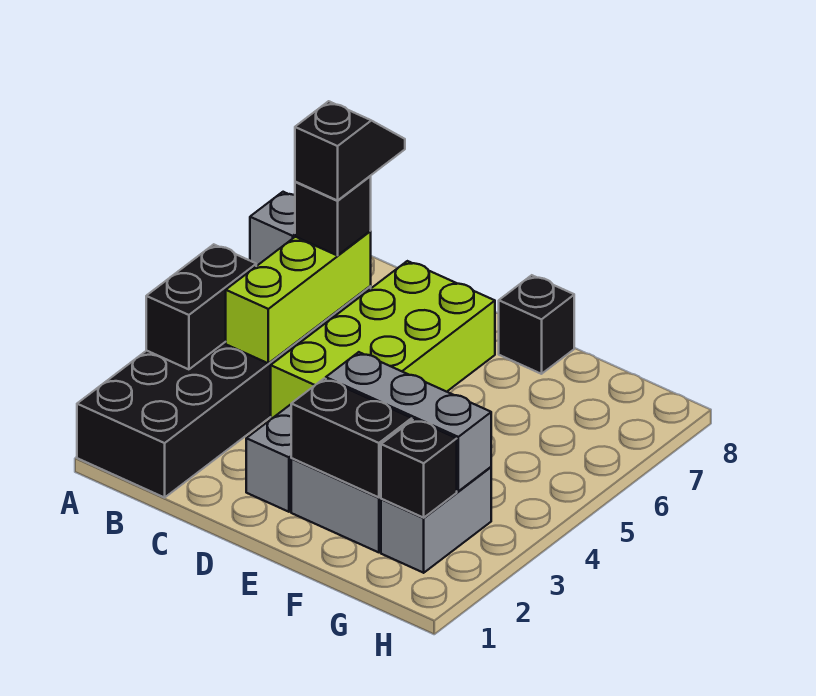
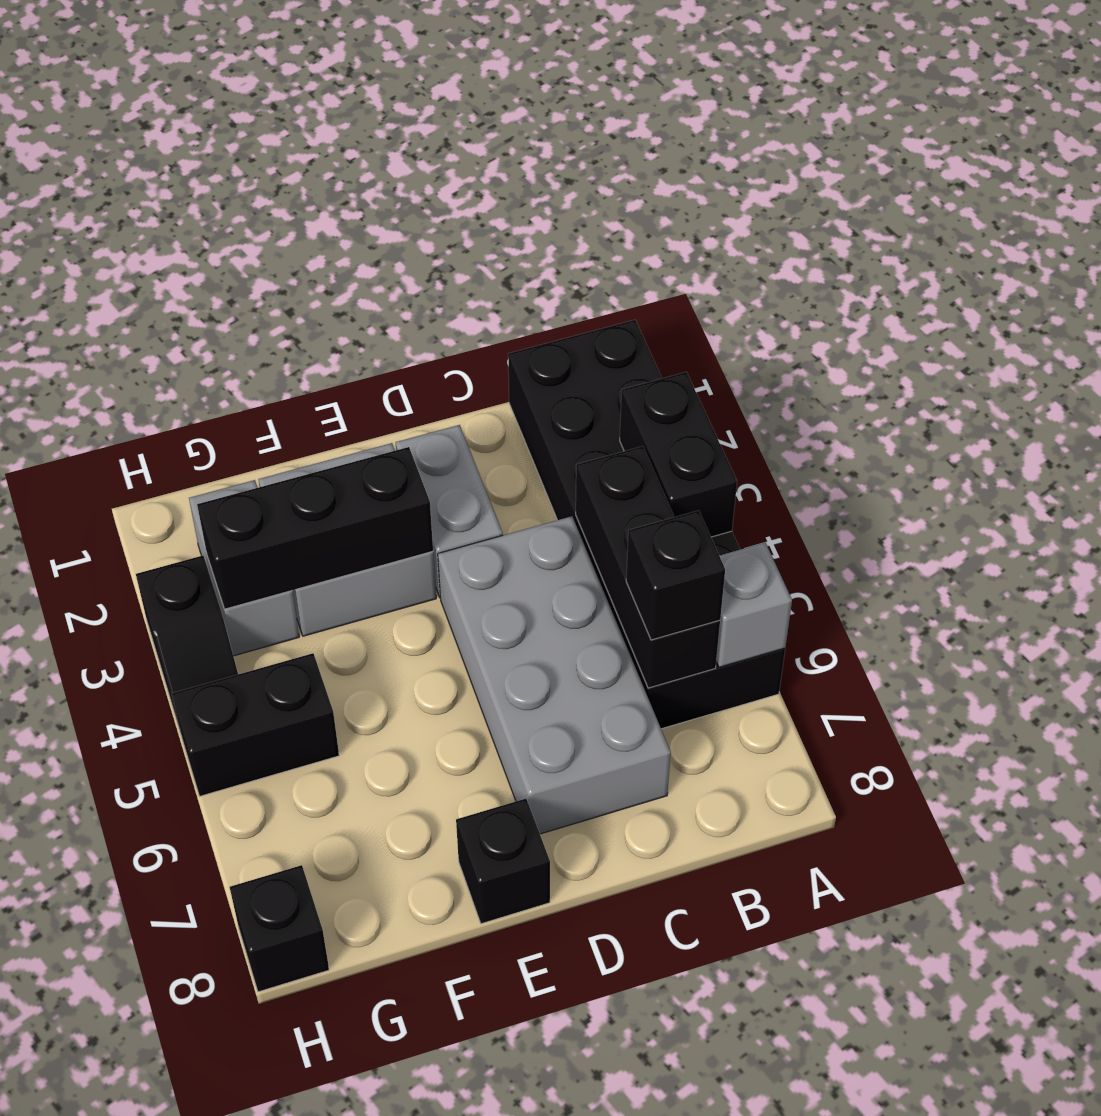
lime 1x3 brick [226,231,371,363] -> black 1x3 brick [576,446,720,688]
black 1x2 slope [295,101,405,201] -> black 1x2 slope moved to [136,556,238,733]
lime 2x4 brick [271,261,495,419] -> grey 2x4 brick [438,516,671,834]
black 1x2 brick [291,378,412,497] -> black 1x2 brick moved to [172,653,339,796]
grey 1x3 brick [326,352,491,491] -> black 1x3 brick [197,447,433,609]
black 1x1 brick [381,419,457,518] -> black 1x1 brick moved to [230,865,329,992]

